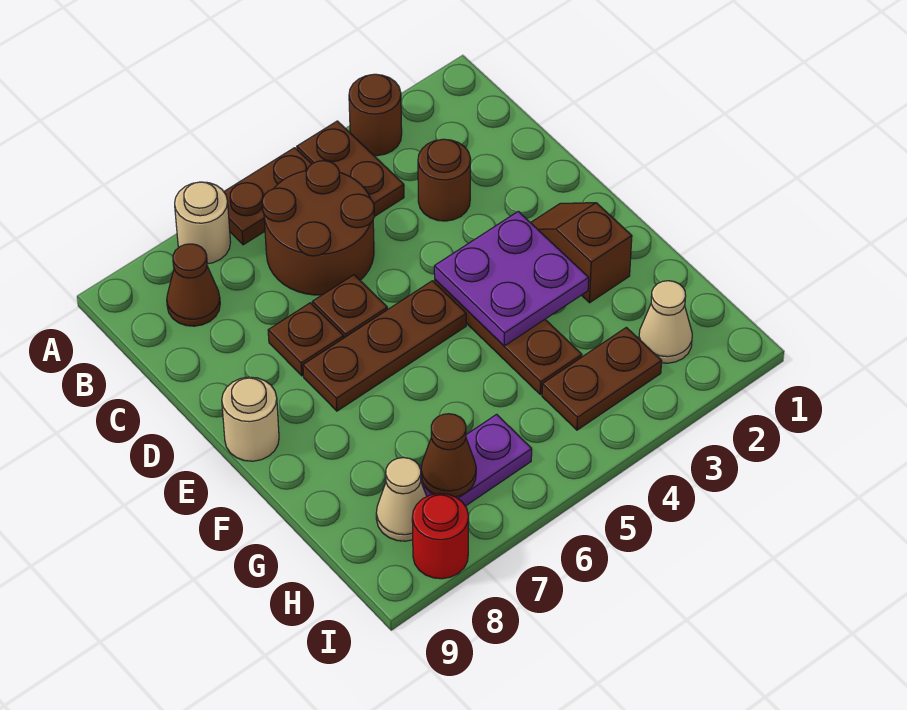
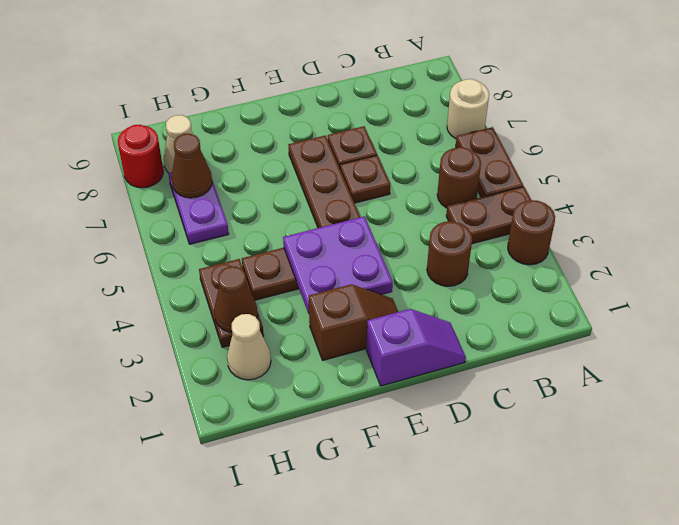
brown 2x2 round brick [262,161,374,295] -> brown 1x1 round brick [437,147,481,208]
brown 1x1 cone [167,244,220,326] -> brown 1x1 cone moved to [214,266,258,332]
none -> purple 1x2 slope [366,309,466,386]
tan 1x1 round brick [222,377,279,461] -> none

